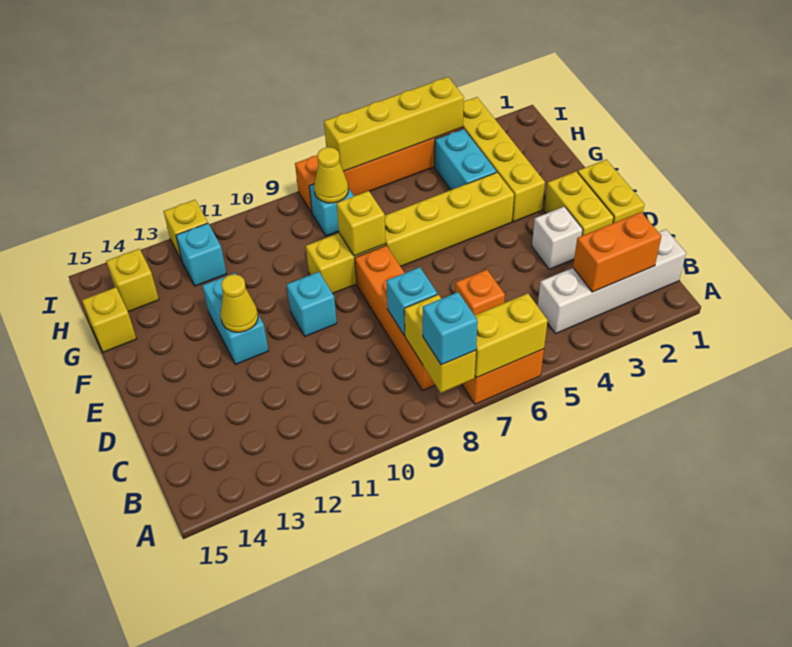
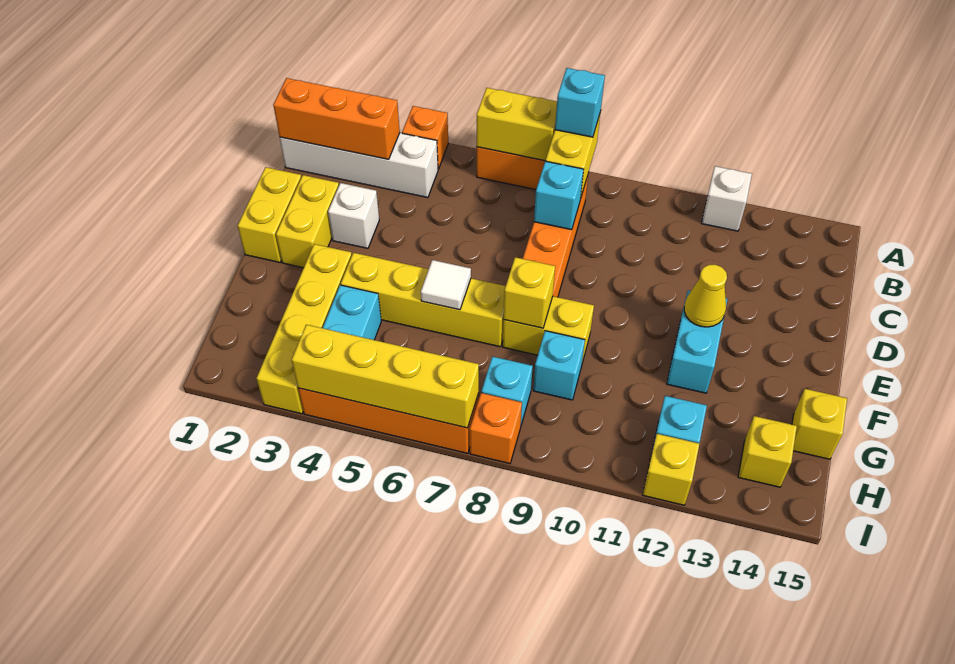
none -> white 1x1 brick [702,166,752,231]
orange 1x2 brick [573,212,662,292] -> orange 1x3 brick [273,78,400,159]
orange 1x1 brick [455,270,505,315] -> orange 1x1 brick moved to [402,106,448,169]
cyan 1x1 brick [287,272,337,336] -> cyan 1x1 brick moved to [533,331,585,400]
none -> white 1x1 tile [421,260,471,310]
yellow 1x1 cone [314,147,348,203] -> none

